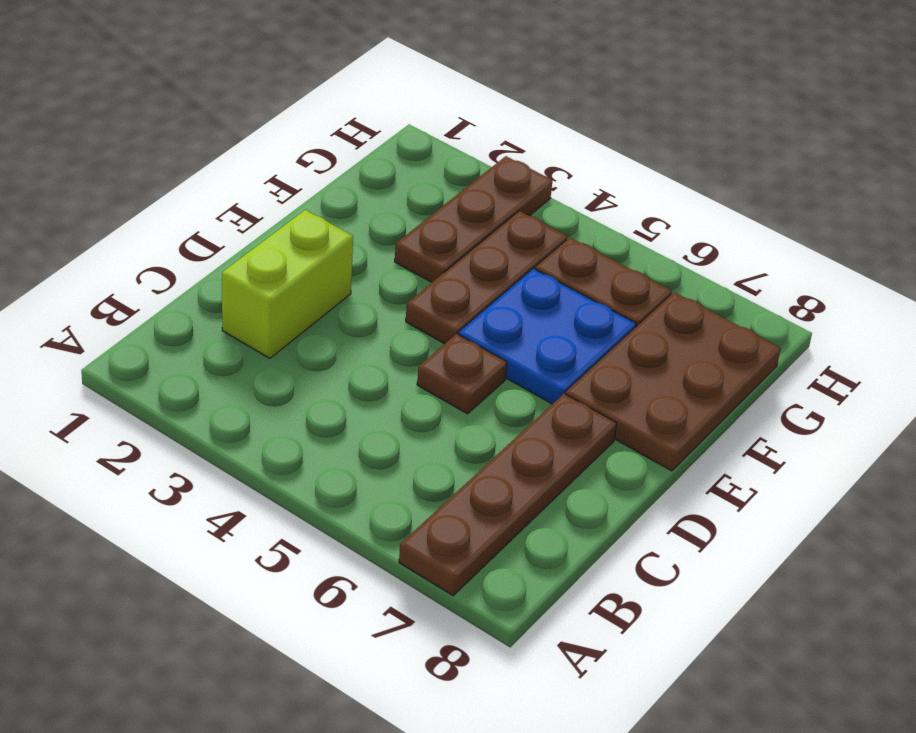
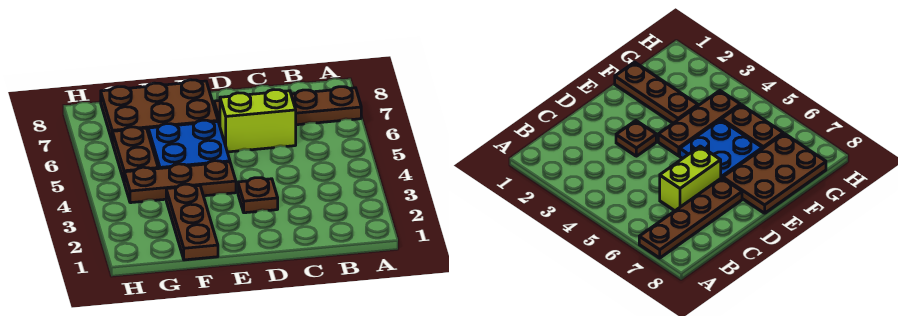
lime 1x2 brick [222,210,353,358] -> lime 1x2 brick moved to [220,90,296,152]
brown 1x1 plate [417,334,507,414] -> brown 1x1 plate moved to [238,178,278,213]
brown 1x3 plate [395,156,553,282] -> brown 1x3 plate turned to [166,184,218,260]

